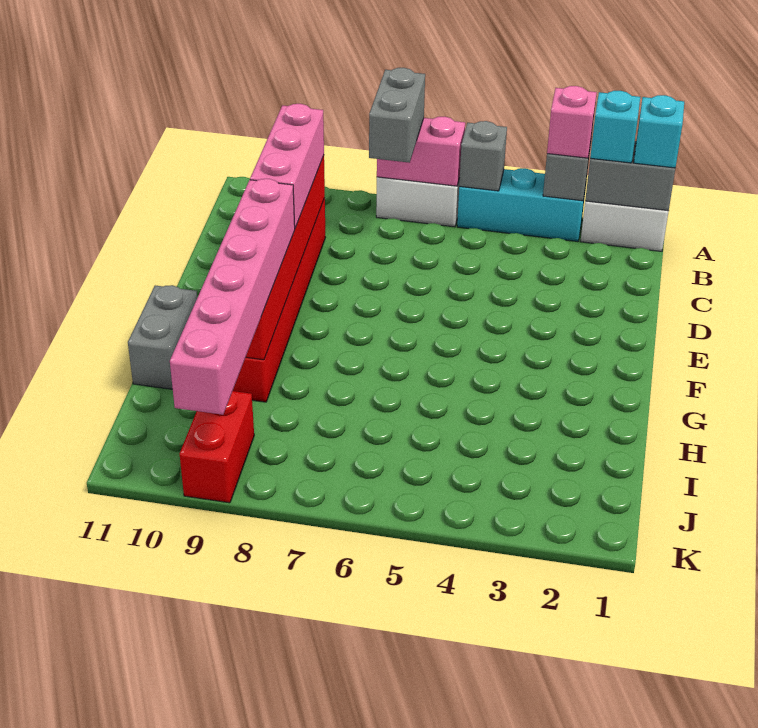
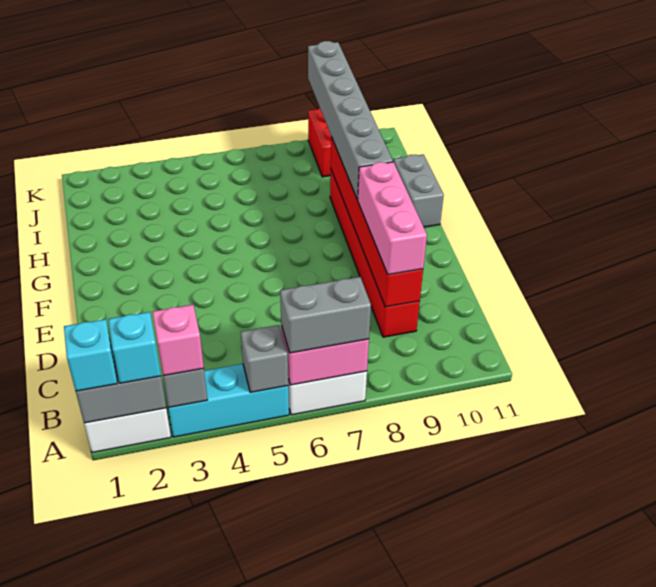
grey 1x2 brick [369,68,425,163] -> grey 1x2 brick turned to [280,277,371,353]
pink 1x6 brick [170,179,295,415] -> grey 1x6 brick [308,41,393,199]

